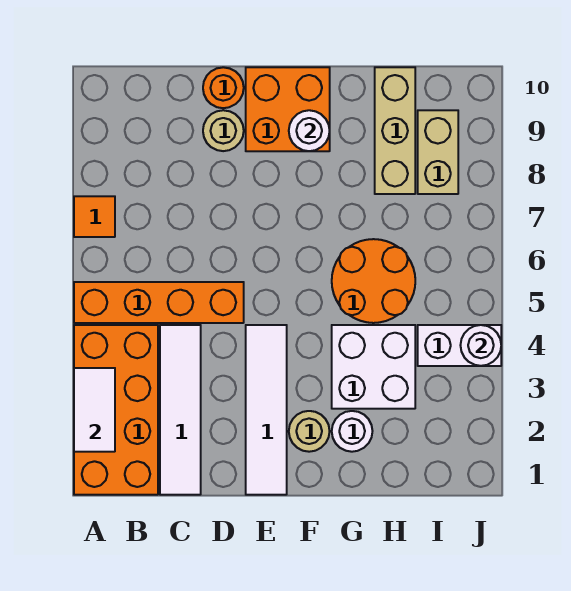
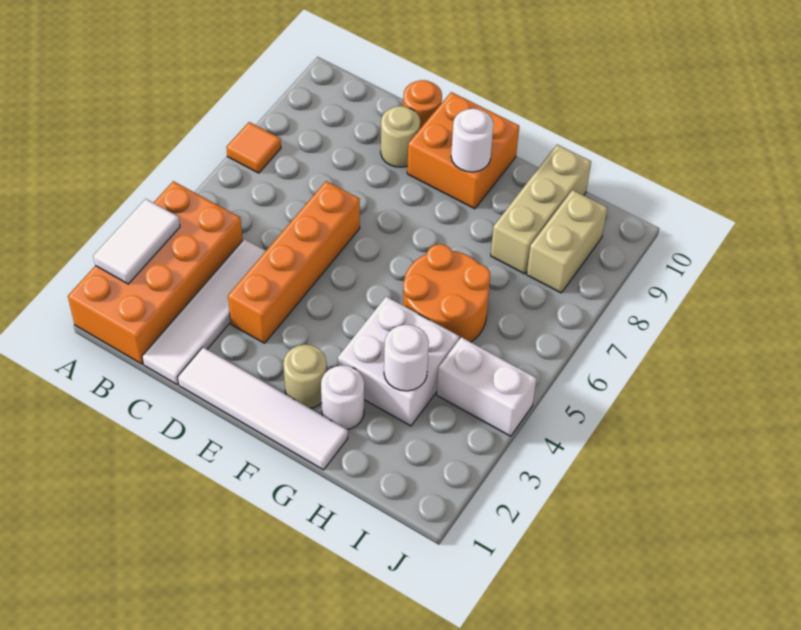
orange 1x4 brick [74,282,244,323] -> orange 1x4 brick turned to [228,181,360,343]
white 1x4 tile [246,325,287,495] -> white 1x4 tile turned to [178,347,348,470]
white 1x1 round brick [460,325,501,366] -> white 1x1 round brick moved to [384,325,429,391]

